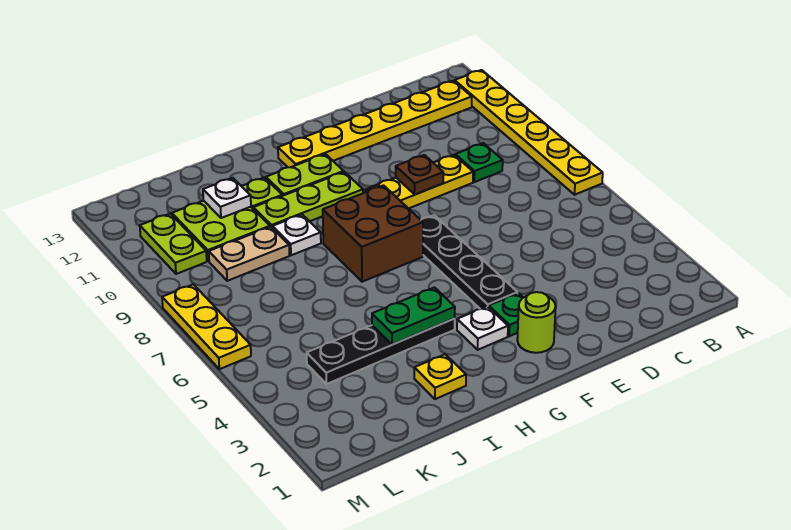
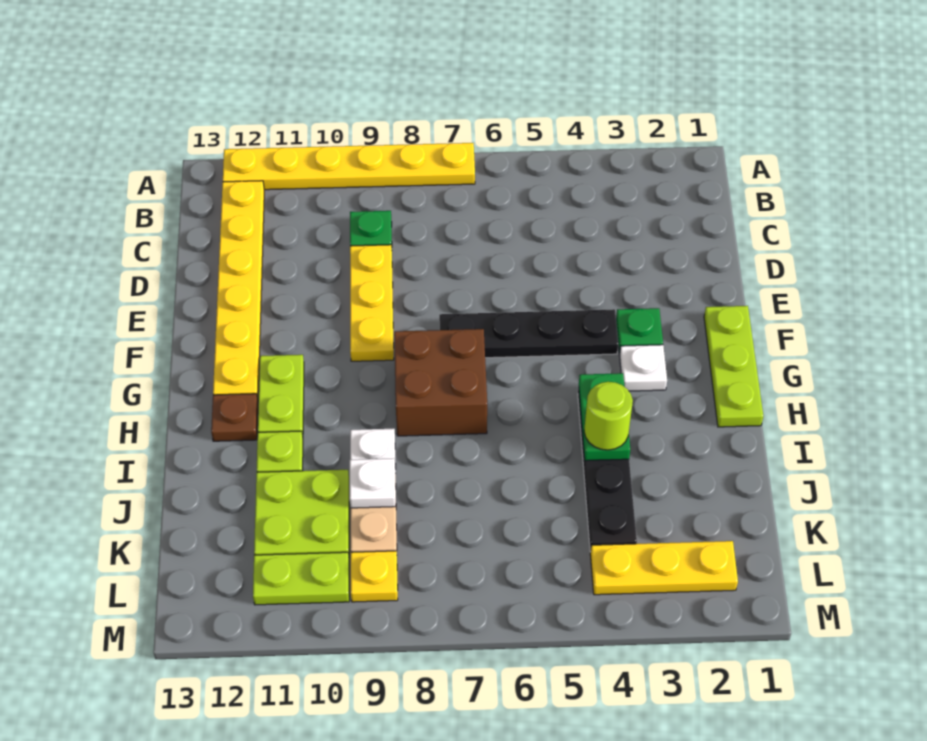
brown 1x1 plate [396,155,443,194] -> brown 1x1 plate moved to [211,394,258,441]
lime 1x1 round brick [517,292,556,353] -> lime 1x1 round brick moved to [584,382,633,450]
lime 1x3 plate [254,172,363,227] -> lime 1x3 plate moved to [704,306,763,427]
yellow 1x1 plate [414,354,466,399] -> yellow 1x1 plate moved to [351,551,398,602]
white 1x1 plate [203,178,251,218] -> white 1x1 plate moved to [350,458,396,508]
yellow 1x3 plate [162,284,251,369] -> yellow 1x3 plate moved to [590,541,738,595]

